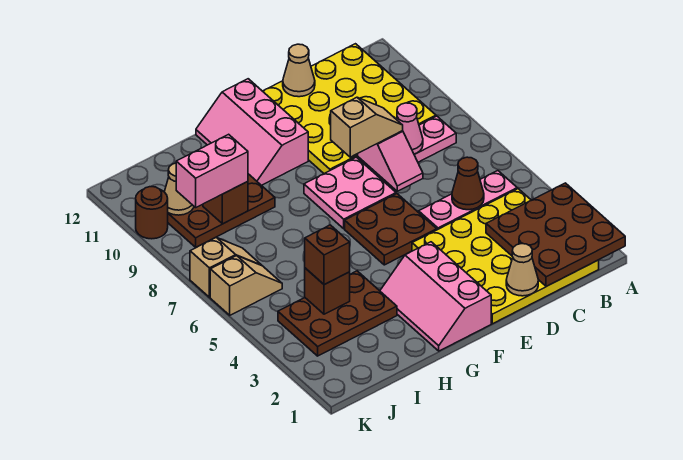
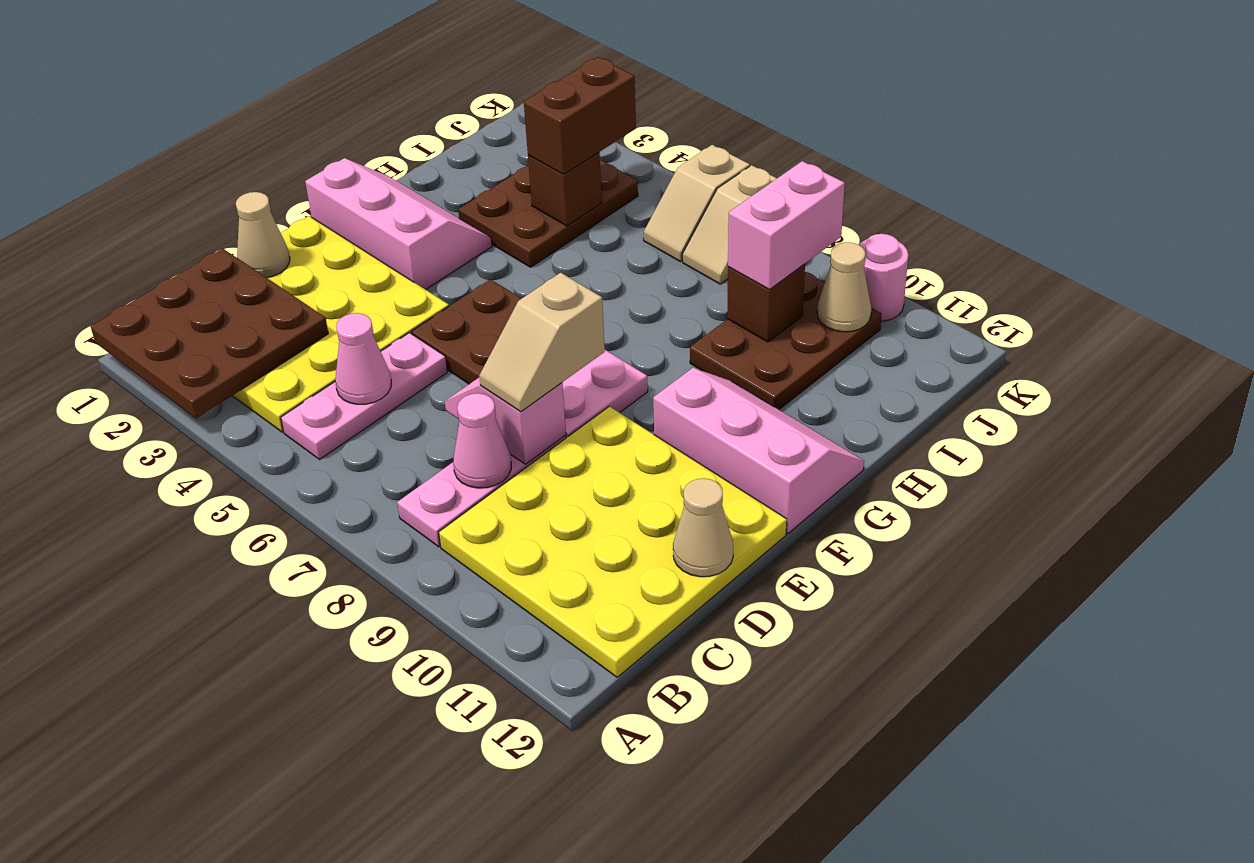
brown 1x1 cone [452,157,484,210] -> pink 1x1 cone [335,313,391,404]
brown 1x1 brick [305,225,350,285] -> brown 1x2 brick [524,57,636,174]
brown 1x1 round brick [136,187,168,239] -> pink 1x1 round brick [859,234,908,321]

